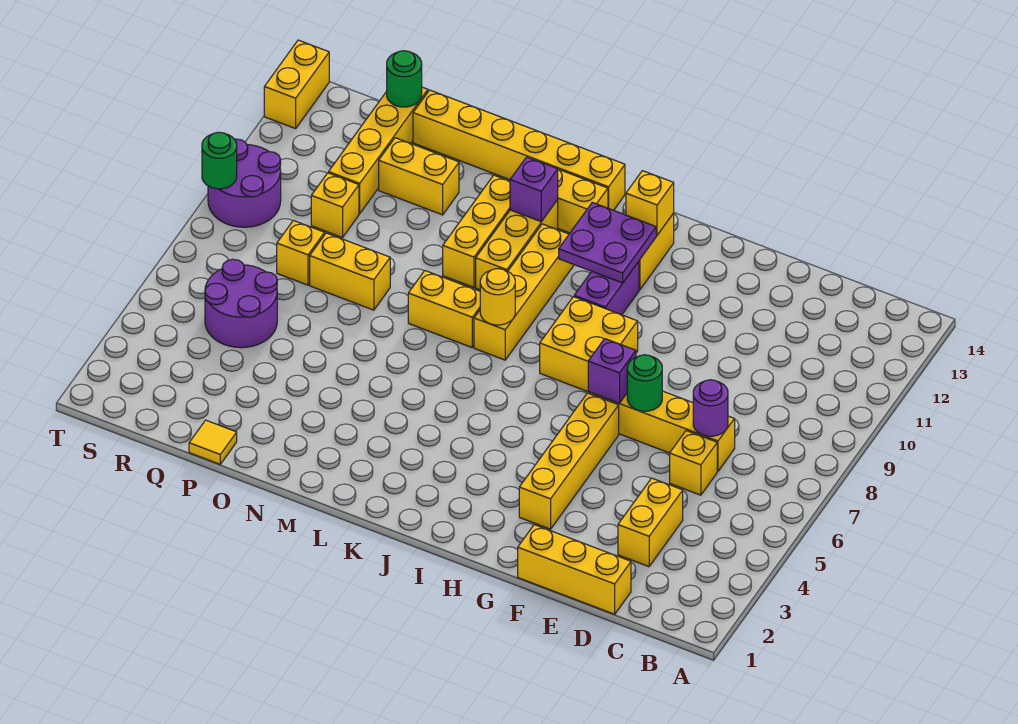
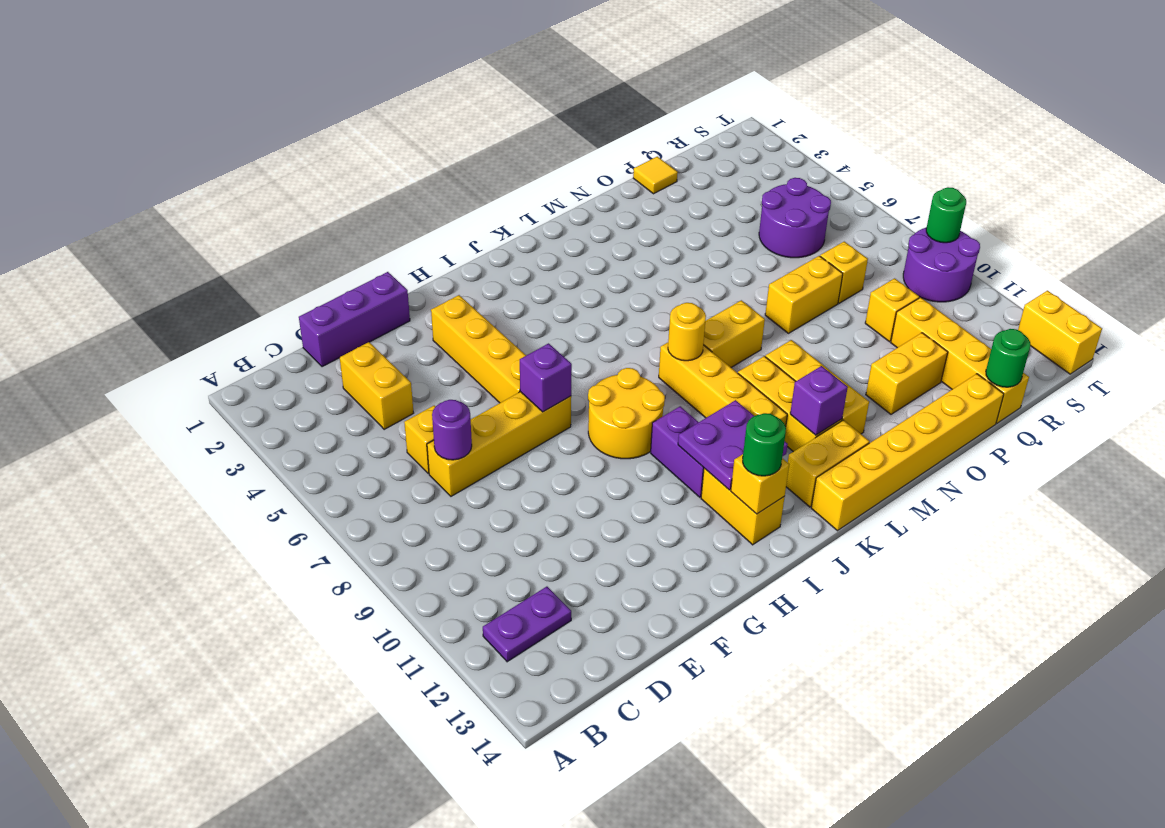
none -> purple 1x2 plate [483,587,571,662]
yellow 1x3 brick [518,525,631,614] -> purple 1x3 brick [299,272,410,367]
green 1x1 round brick [627,355,662,411] -> green 1x1 round brick moved to [743,413,786,476]
yellow 2x2 brick [540,297,638,392] -> yellow 2x2 round brick [588,368,665,459]

